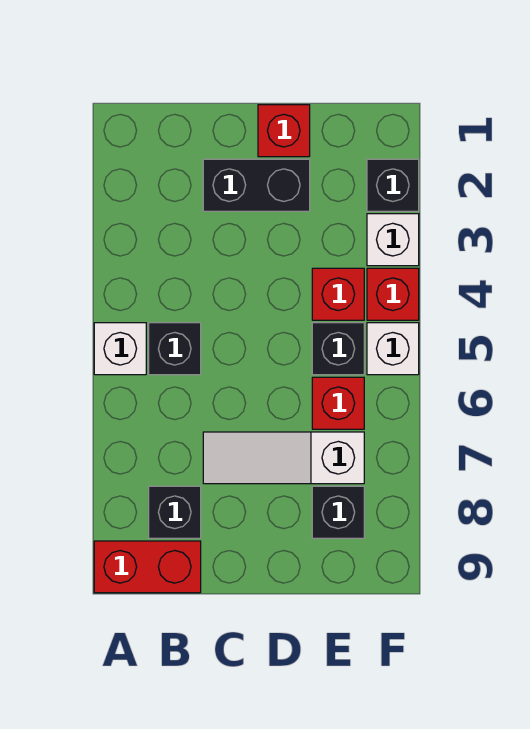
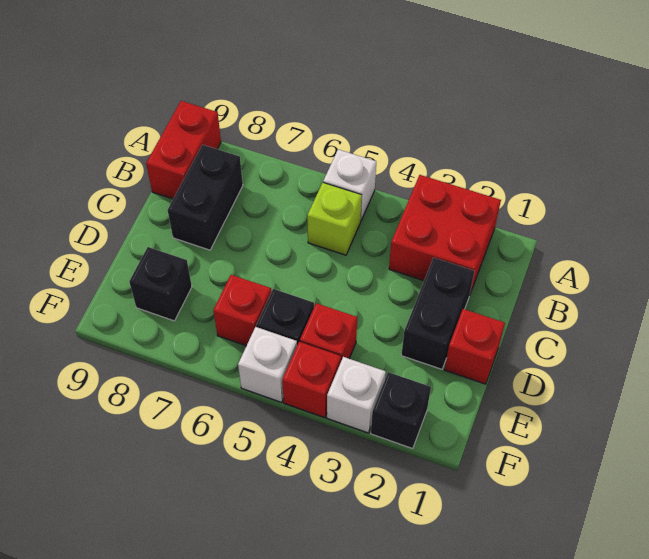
none -> red 2x2 brick [389,175,501,293]
black 1x1 brick [149,323,201,375] -> lime 1x1 brick [307,183,362,255]
black 1x1 brick [149,486,201,538] -> black 1x2 brick [168,145,243,250]
white 1x3 slope [203,432,364,484] -> none

